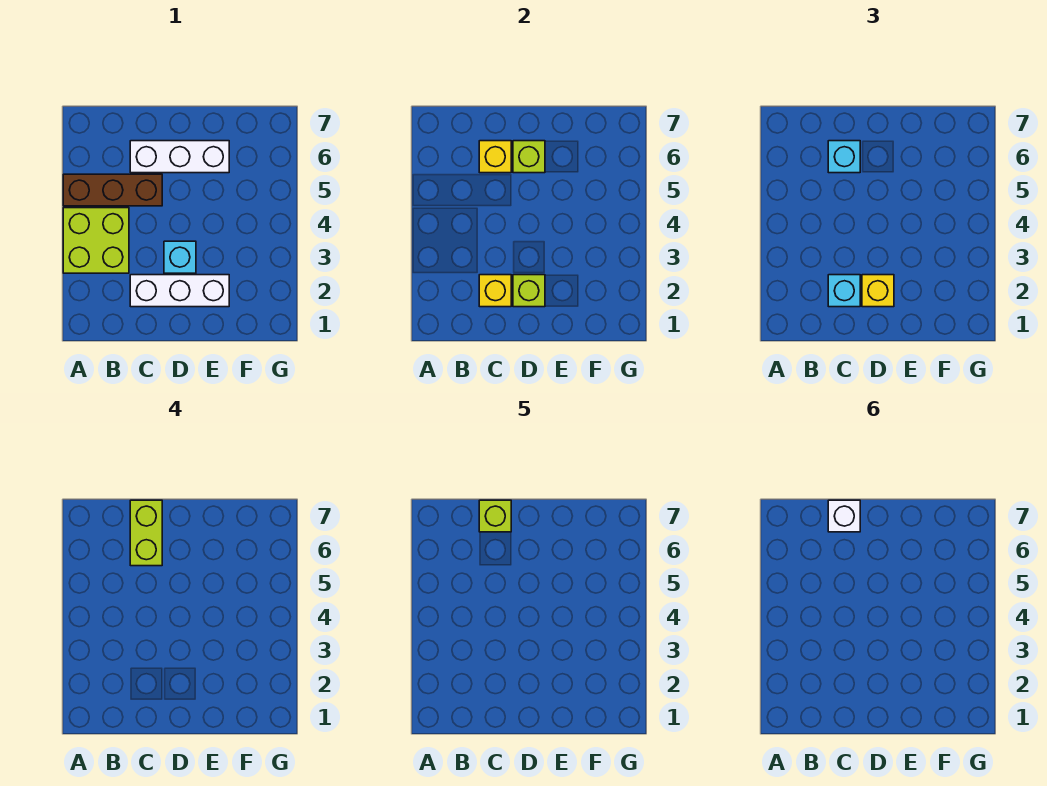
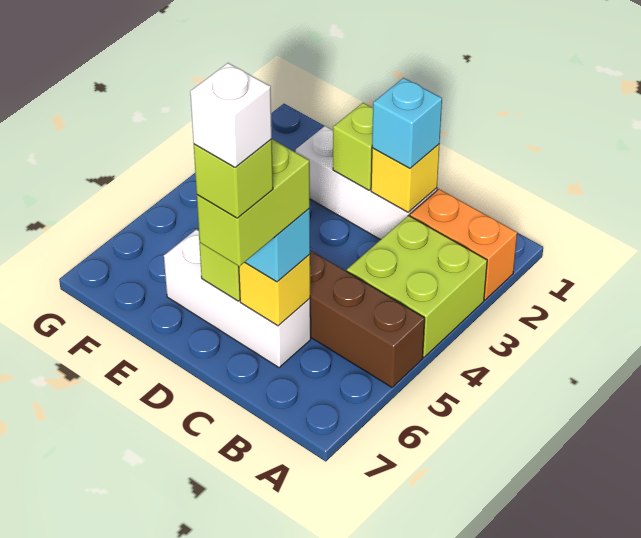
none -> orange 1x2 brick [410,189,517,300]
yellow 1x1 brick [862,275,894,307] -> none
cyan 1x1 brick [164,241,196,273] -> none

